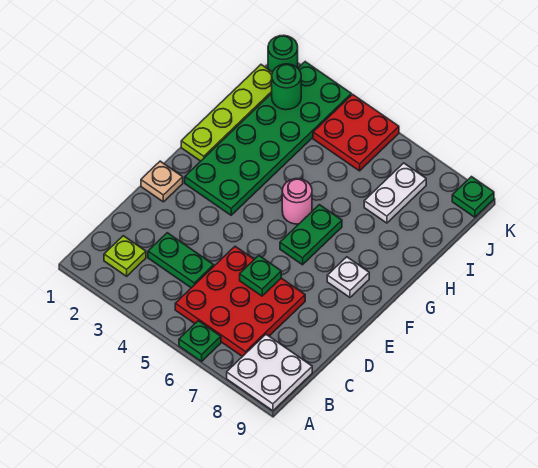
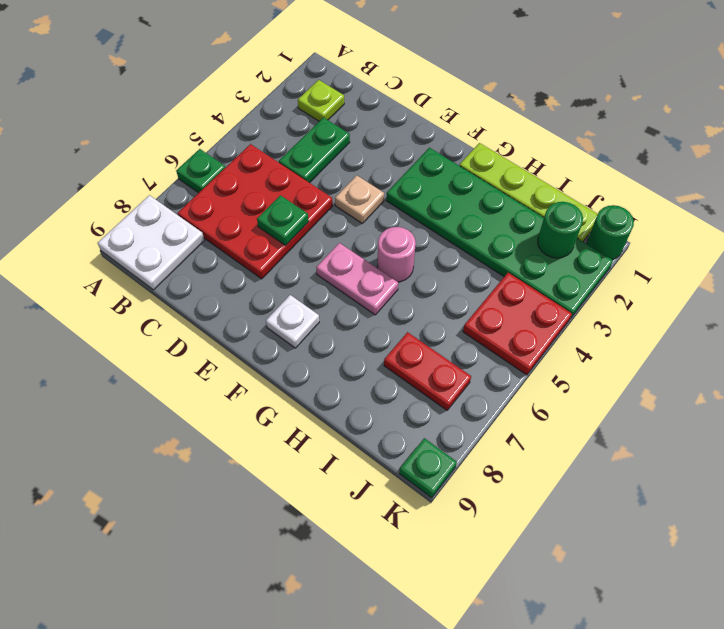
tan 1x1 plate [141,161,183,202] -> tan 1x1 plate moved to [335,175,384,223]
green 1x2 plate [280,205,342,265] -> pink 1x2 plate [316,243,398,315]
white 1x2 plate [364,163,426,223] -> red 1x2 plate [384,332,471,410]

